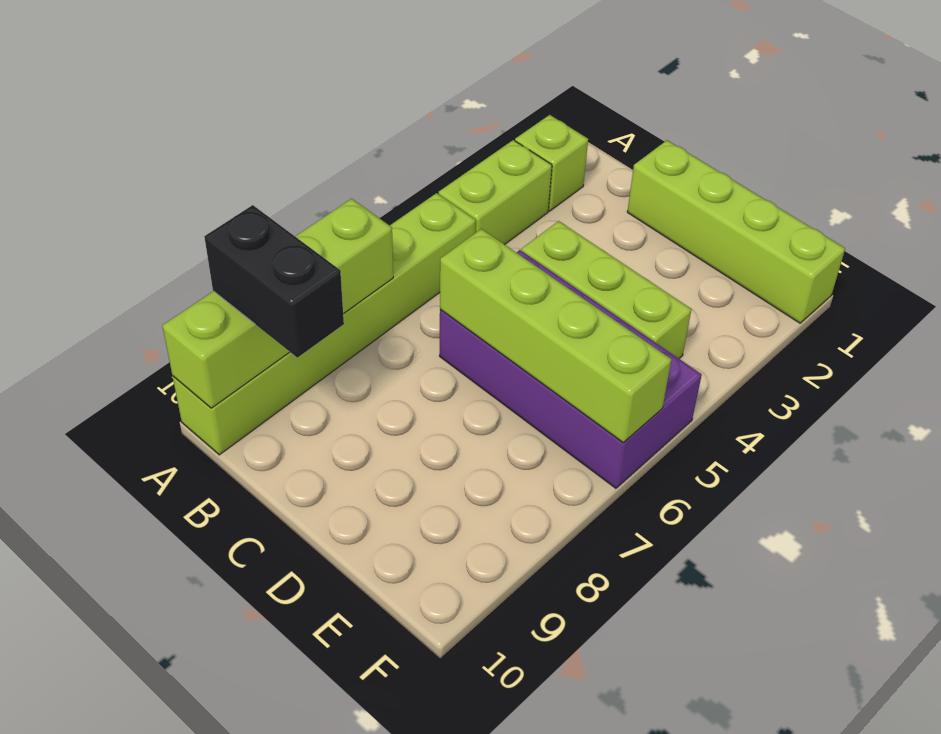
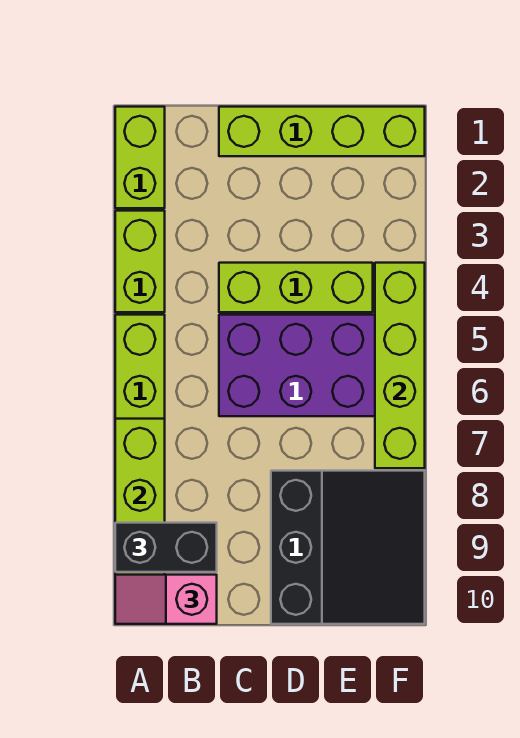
lime 1x1 brick [515,115,588,211] -> lime 1x2 brick [115,107,165,208]
none -> pink 1x2 slope [115,575,217,624]
lime 1x4 brick [440,229,671,443] -> lime 1x4 brick turned to [375,263,425,468]
none -> black 3x3 slope [271,471,425,624]

